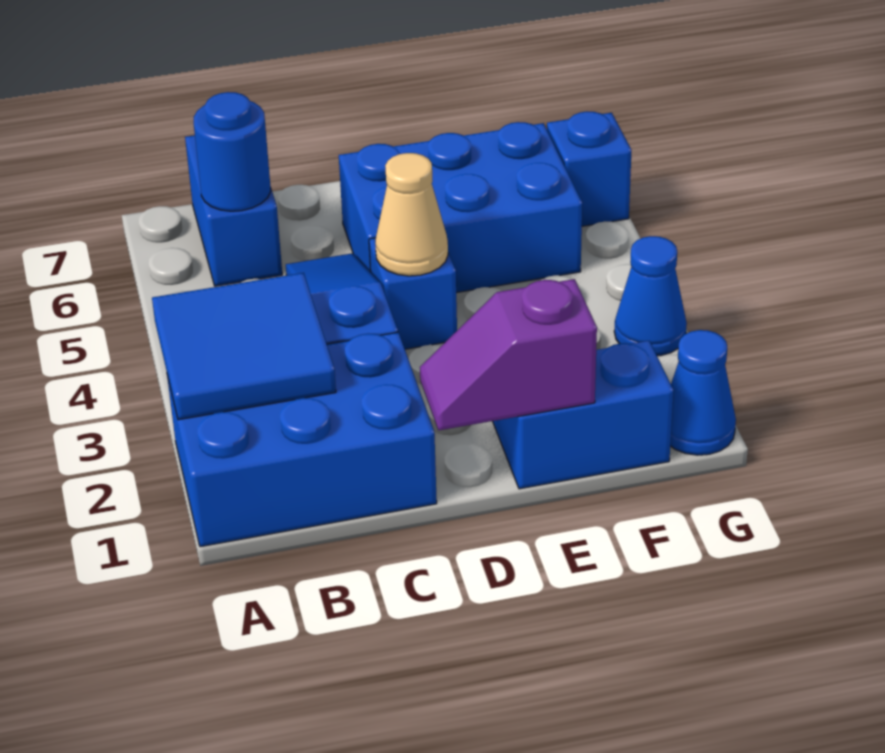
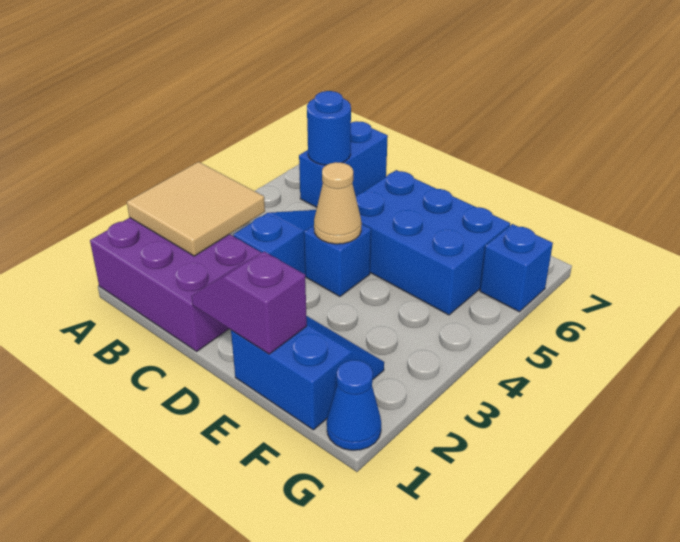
blue 2x3 brick [167,332,437,547] -> purple 2x3 brick [90,218,262,351]
blue 2x2 tile [152,273,336,420] -> tan 2x2 tile [127,162,265,256]
blue 1x1 cone [614,236,687,356] -> none

